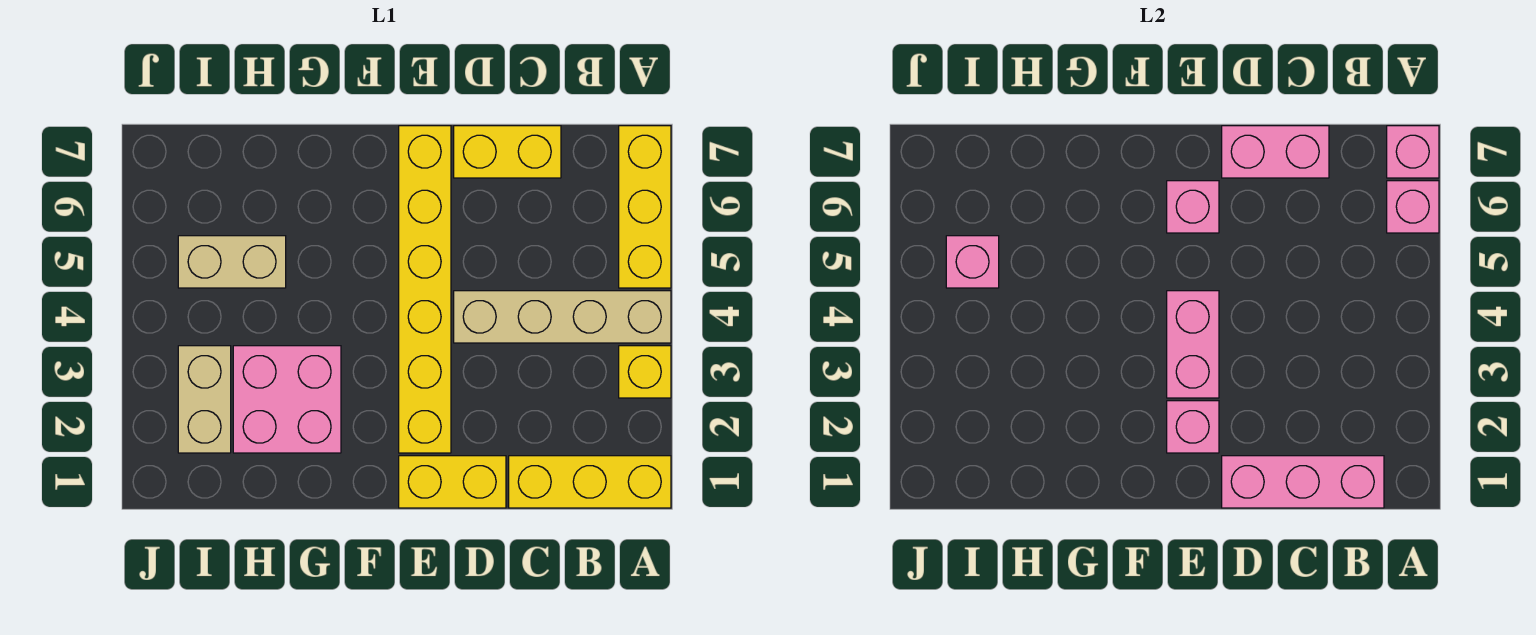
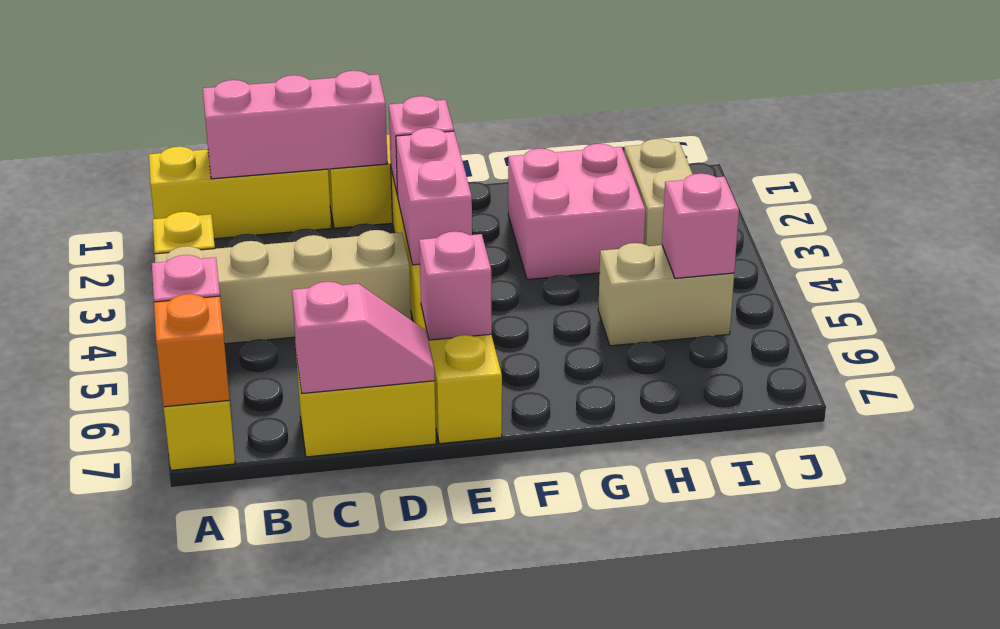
pink 1x1 brick [1387,126,1439,178] -> orange 1x1 brick [154,294,229,407]
pink 1x2 brick [1222,126,1329,178] -> pink 1x2 slope [292,282,435,393]

